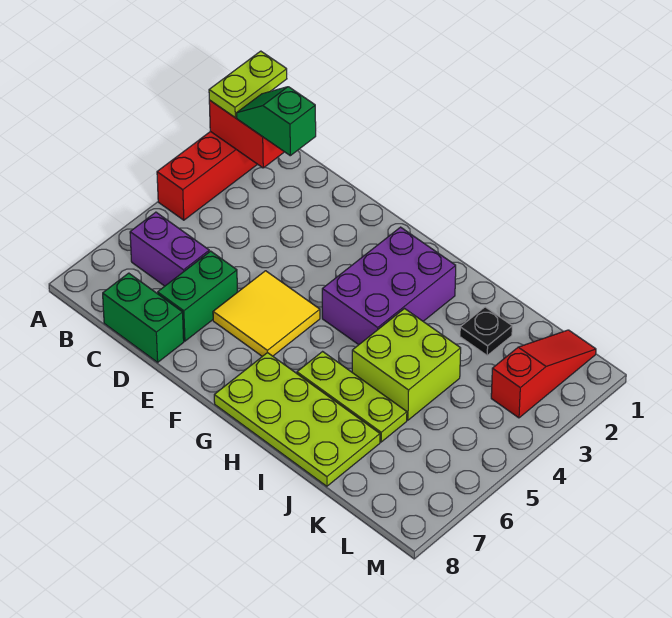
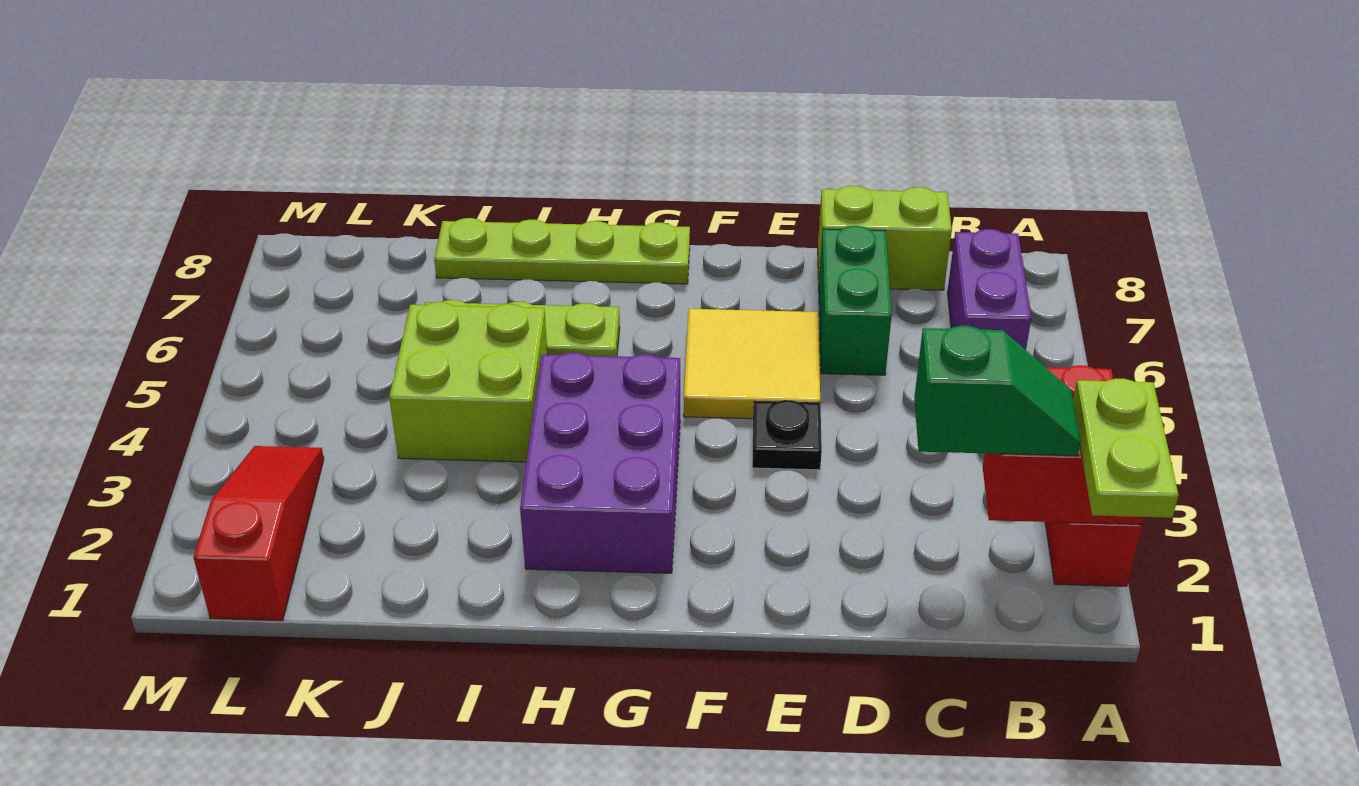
purple 1x2 brick [130,212,209,286] -> purple 1x2 brick turned to [947,229,1031,350]
green 1x2 brick [103,273,184,362] -> lime 1x2 brick [818,186,952,290]
lime 2x4 plate [214,352,380,486] -> lime 1x4 plate [434,218,690,284]
black 1x1 plate [460,307,512,355] -> black 1x1 plate moved to [752,400,822,470]
red 1x3 slope [491,330,596,418] -> red 1x3 slope turned to [193,446,324,621]

